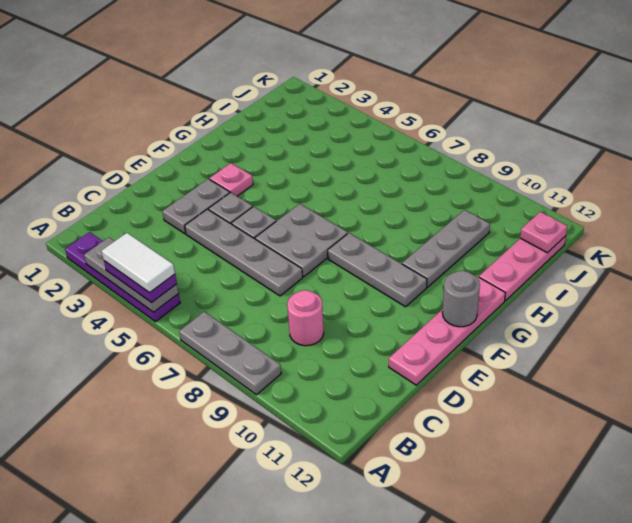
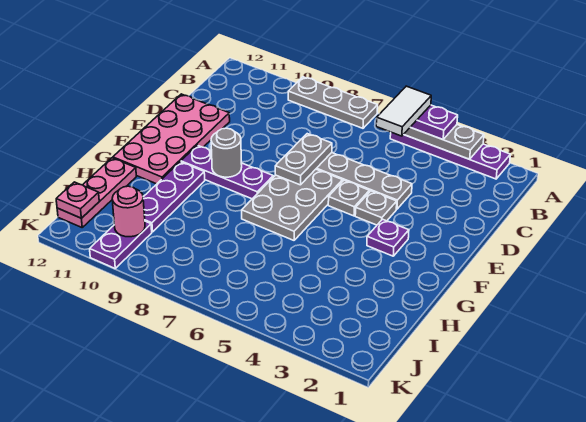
white 1x2 tile [102,233,175,293] -> white 1x2 tile turned to [376,86,431,136]
pink 1x1 round brick [287,290,324,346] -> pink 1x1 round brick moved to [112,186,145,237]
grey 1x2 plate [162,179,230,234] -> grey 1x2 plate moved to [275,134,332,185]
pink 1x4 plate [389,277,505,385] -> pink 2x4 plate [113,94,230,184]
grey 2x2 plate [255,204,348,277] -> grey 2x3 plate [242,169,343,240]
pink 1x1 plate [210,163,253,196] -> purple 1x1 plate [367,219,409,256]
grey 1x3 plate [328,233,427,307] -> purple 1x3 plate [181,145,273,199]
grey 1x1 round brick [442,271,480,327] -> grey 1x1 round brick moved to [211,128,242,177]
grey 1x3 plate [402,210,490,287] -> purple 1x3 plate [143,162,205,232]
none -> purple 1x2 plate [90,221,152,268]

